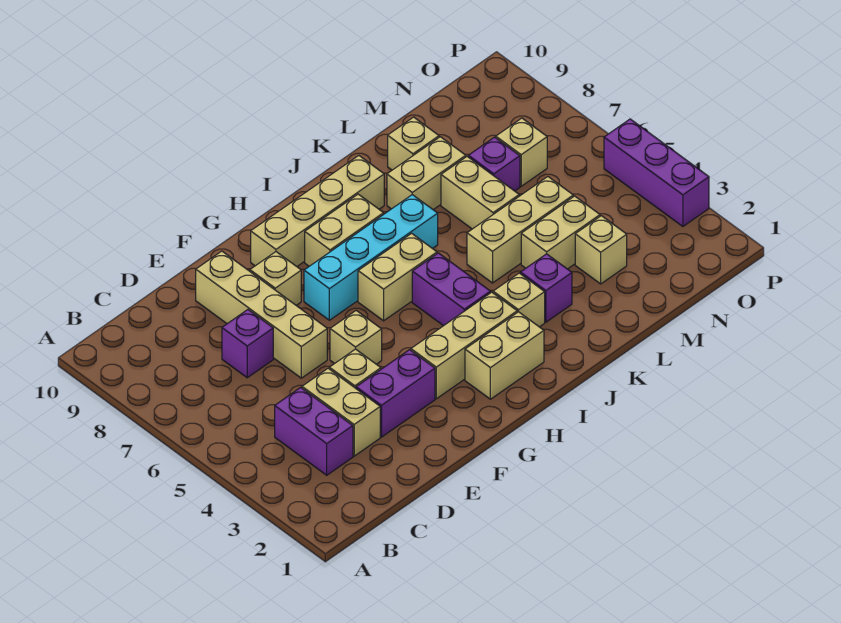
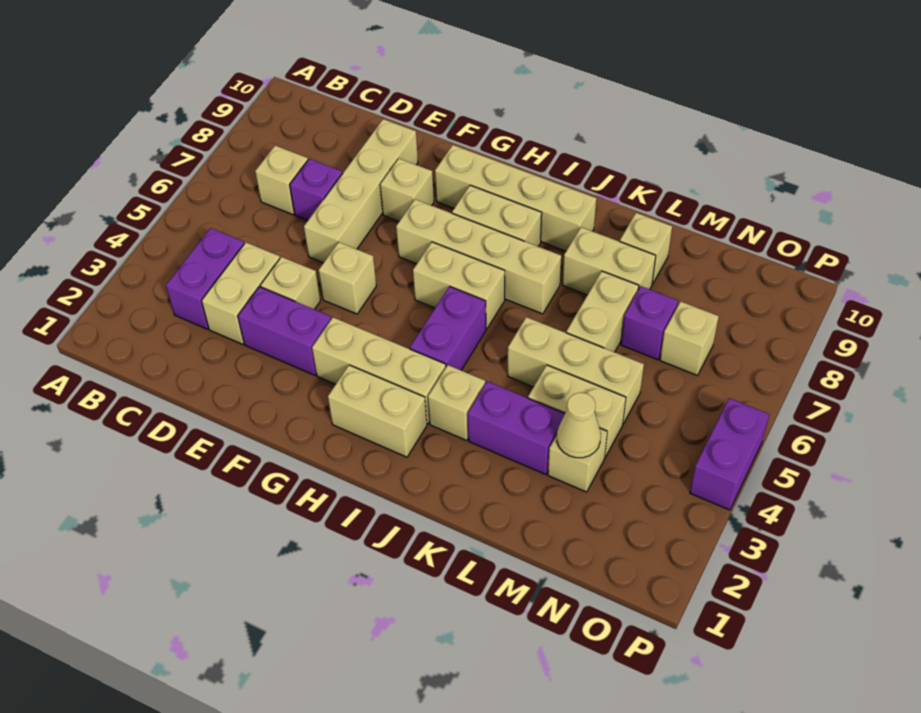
none -> tan 1x1 brick [255,146,308,215]
cyan 1x4 brick [304,195,438,320] -> tan 1x4 brick [396,199,561,314]
purple 1x1 brick [521,254,572,322] -> purple 1x2 brick [468,381,565,475]
none -> tan 1x1 cone [557,392,601,458]
purple 1x3 brick [604,119,709,226] -> purple 1x2 brick [690,398,769,510]

